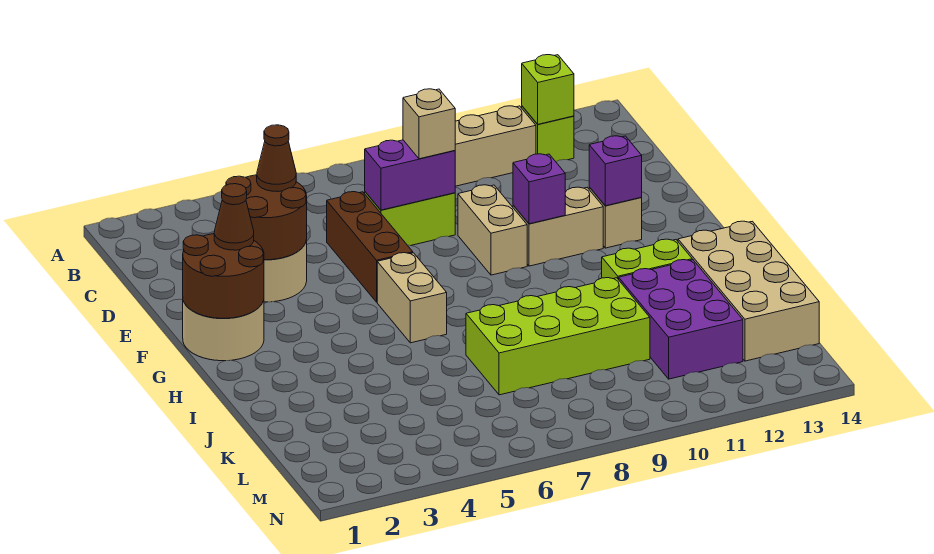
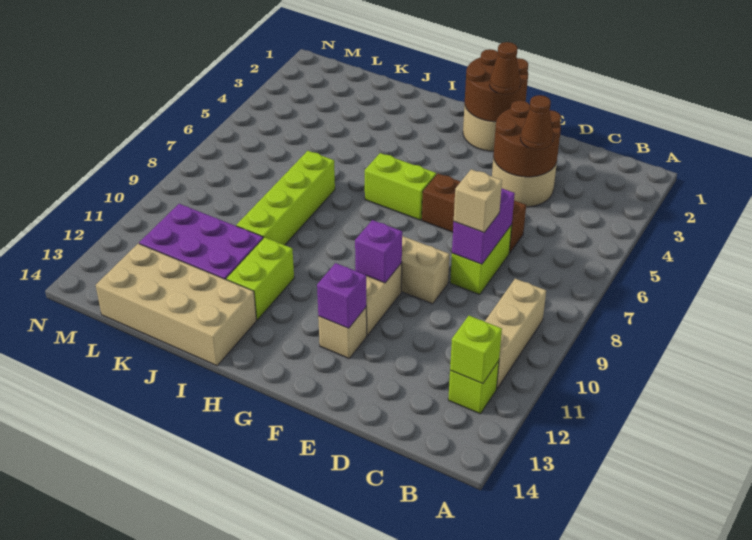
tan 1x2 brick [377,253,447,343] -> lime 1x2 brick [365,153,436,220]
lime 2x4 brick [466,278,650,395] -> lime 1x4 brick [236,151,335,245]

